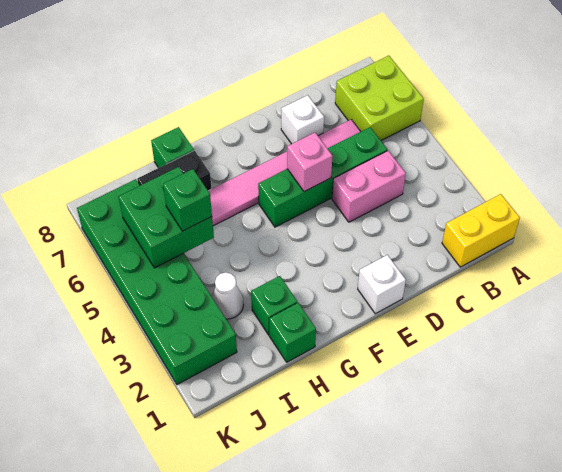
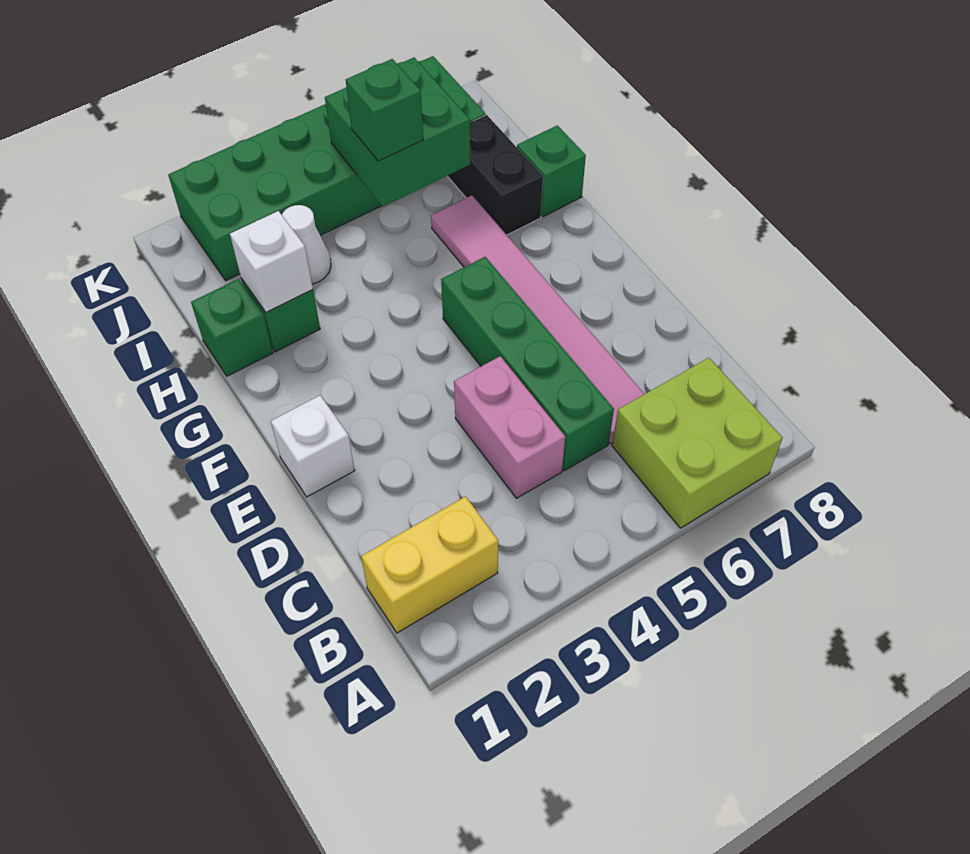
yellow 1x2 brick [442,194,520,267] -> yellow 1x2 brick turned to [361,496,498,633]
white 1x1 brick [281,95,324,144] -> white 1x1 brick moved to [230,211,313,312]
pink 1x1 brick [287,133,332,191] -> none

